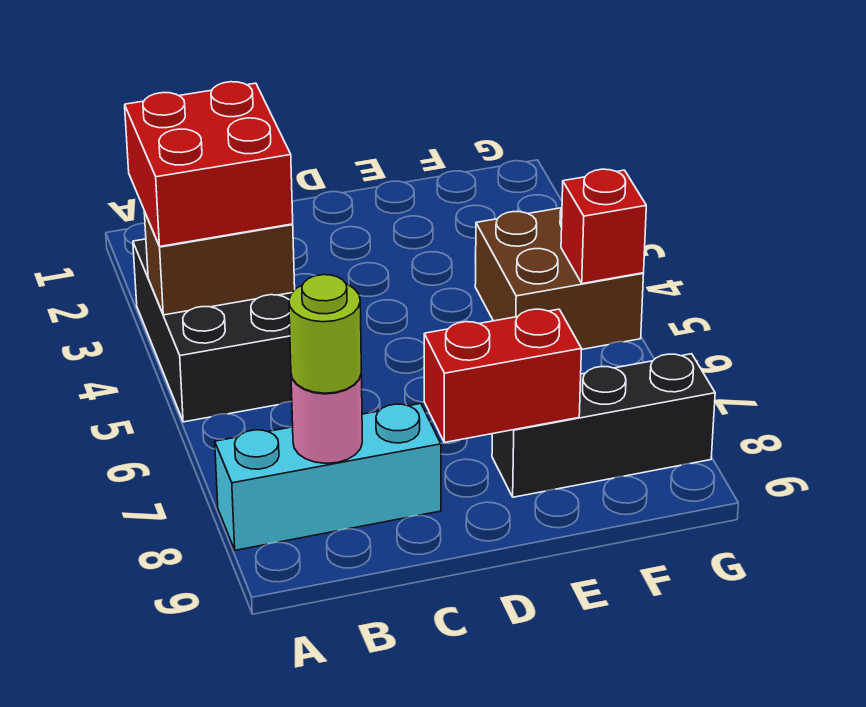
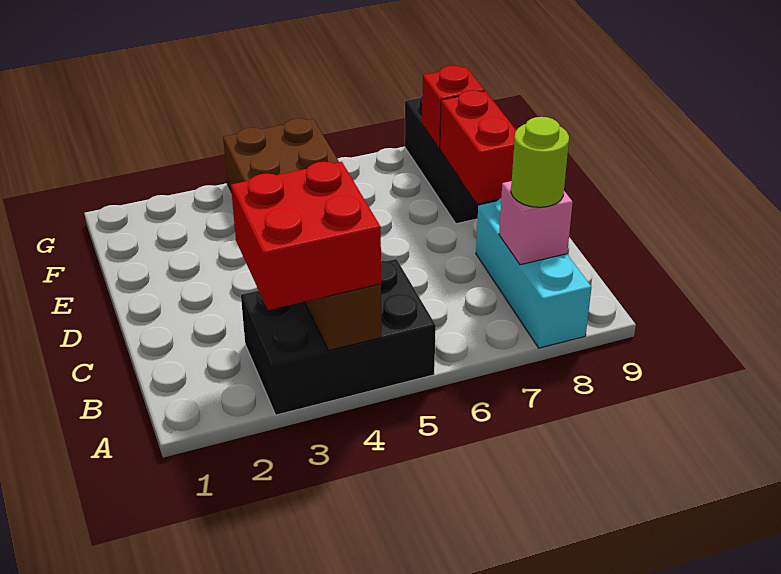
pink 1x1 round brick [291,375,362,463] -> pink 1x1 brick [499,181,573,265]
red 1x1 brick [561,169,646,284] -> red 1x1 brick moved to [422,66,485,149]

